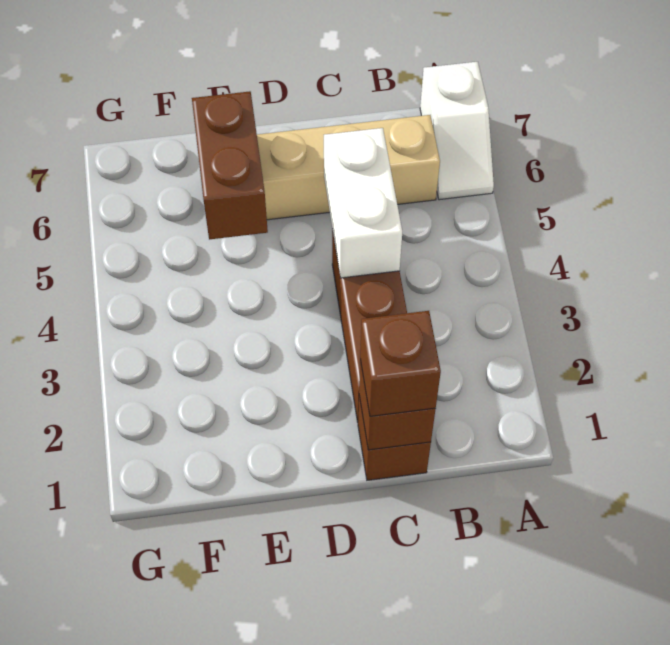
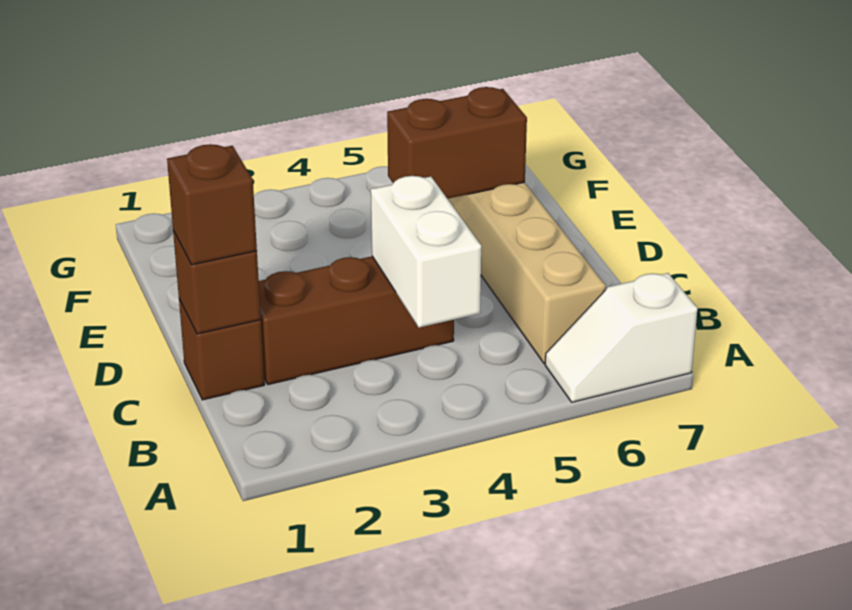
white 1x2 brick [324,128,402,278] -> white 1x2 brick turned to [371,176,481,327]

